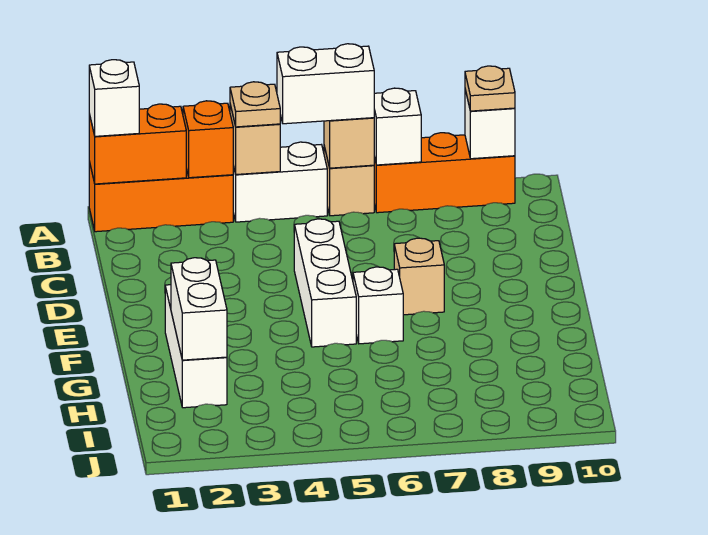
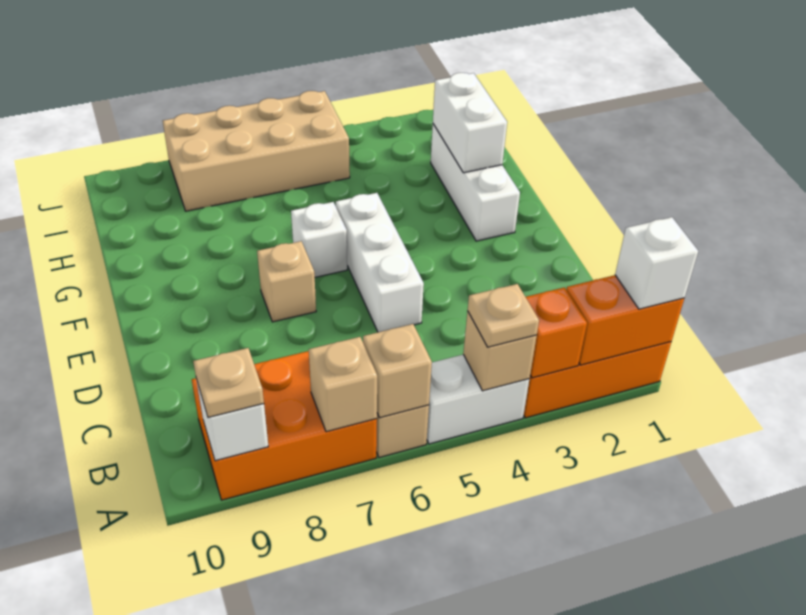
white 1x2 brick [277,44,374,124] -> none
orange 1x3 brick [374,133,515,213] -> orange 2x3 brick [192,351,377,500]
white 1x1 brick [374,88,421,165] -> tan 1x1 brick [309,337,377,432]
none -> tan 2x4 brick [163,91,350,211]

